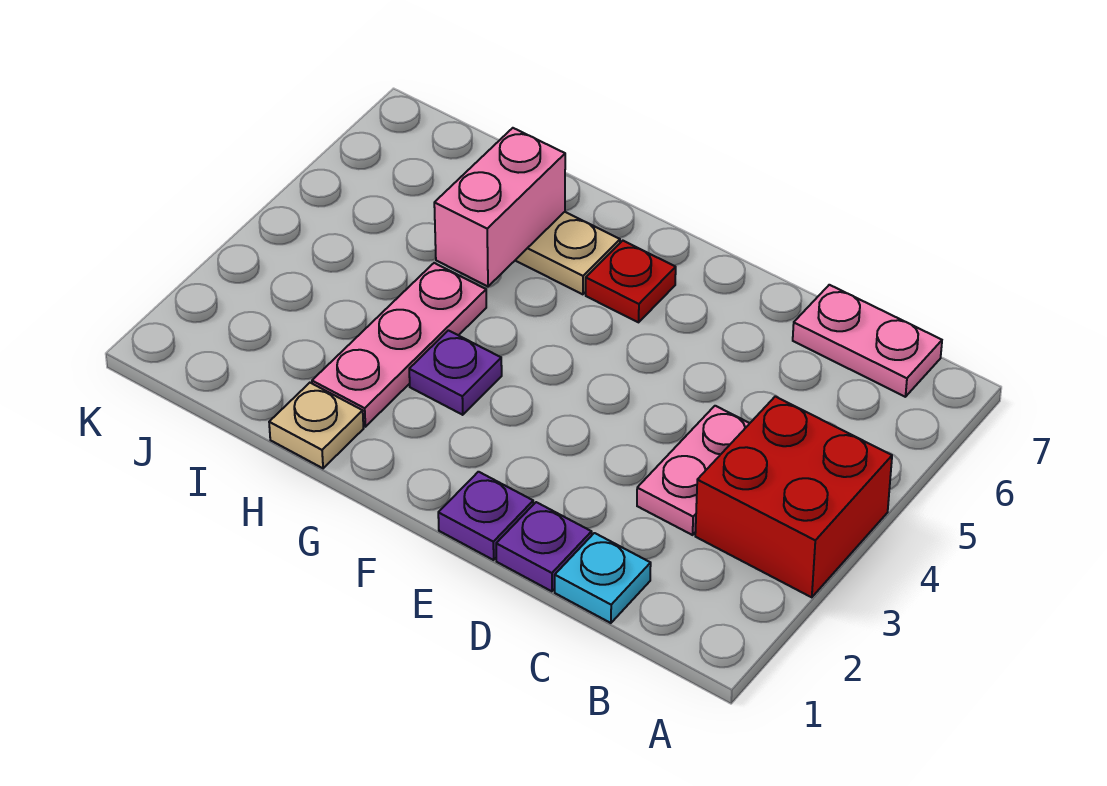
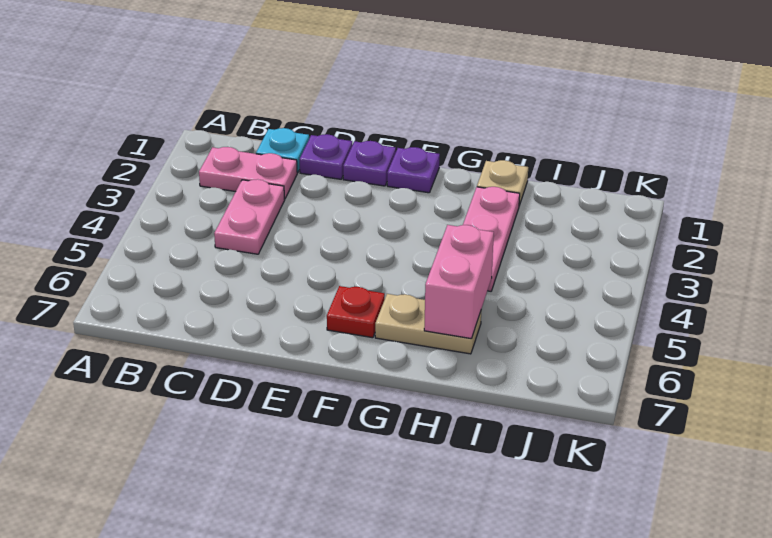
red 2x2 brick [695,396,892,597] -> none
pink 1x2 plate [793,285,942,397] -> pink 1x2 plate moved to [199,147,297,199]
purple 1x1 plate [409,330,502,415] -> purple 1x1 plate moved to [387,147,440,193]

